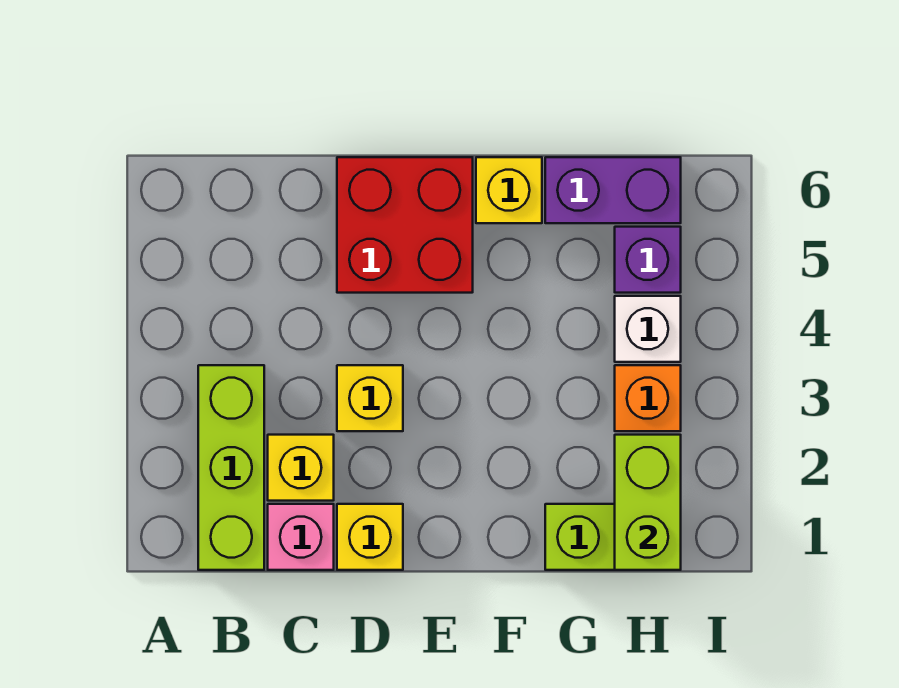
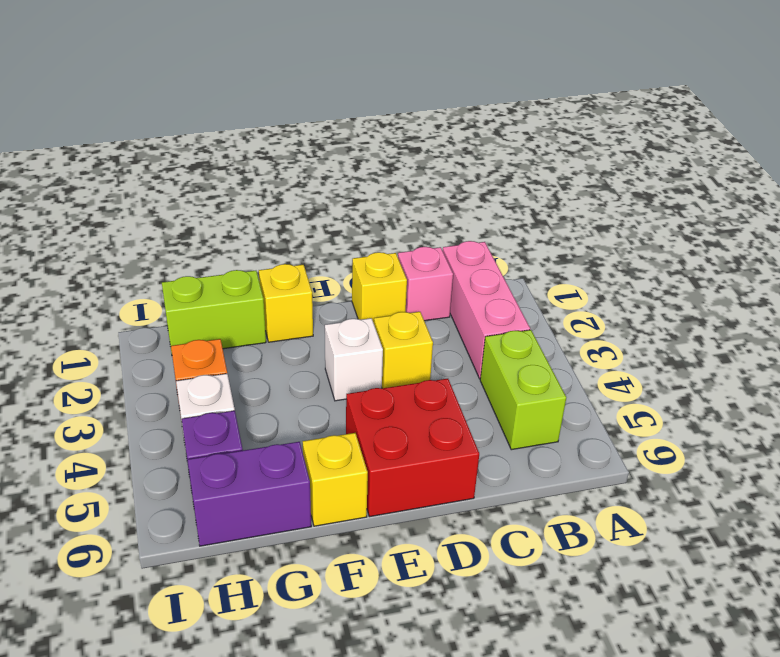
lime 1x3 brick [198,365,264,570] -> pink 1x3 brick [443,241,530,379]
yellow 1x1 brick [268,435,334,501] -> yellow 1x1 brick moved to [259,264,313,342]
none -> white 1x1 brick [325,318,383,401]
lime 1x2 brick [615,435,681,570] -> lime 1x2 brick moved to [480,330,566,450]

